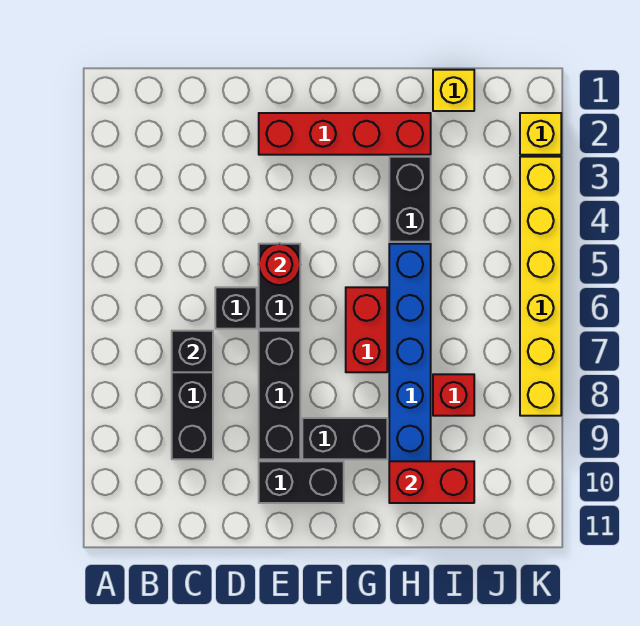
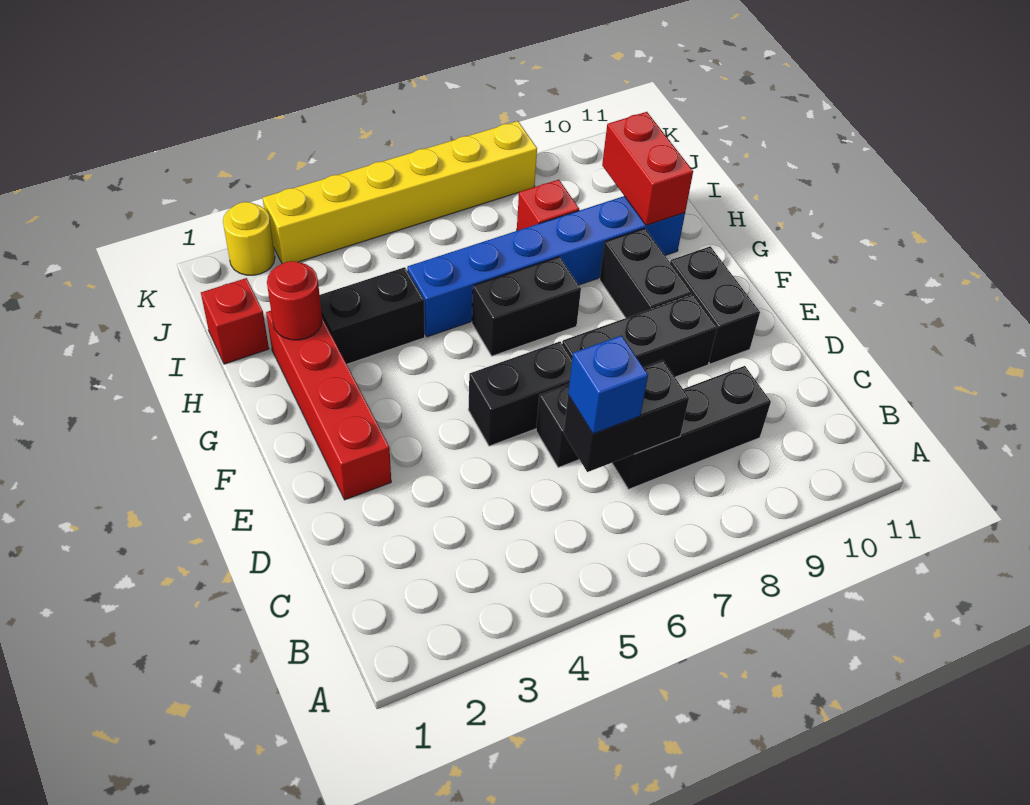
none -> blue 1x1 brick [568,335,648,434]
black 1x1 brick [172,331,213,372] -> black 1x2 brick [564,360,689,472]
red 1x1 round brick [259,244,300,285] -> red 1x1 round brick moved to [267,261,322,340]
red 1x2 brick [346,287,387,372] -> black 1x2 brick [472,257,581,356]
yellow 1x1 brick [433,70,474,111] -> red 1x1 brick [201,278,269,364]
yellow 1x1 brick [520,113,561,155] -> yellow 1x1 round brick [223,202,275,275]

